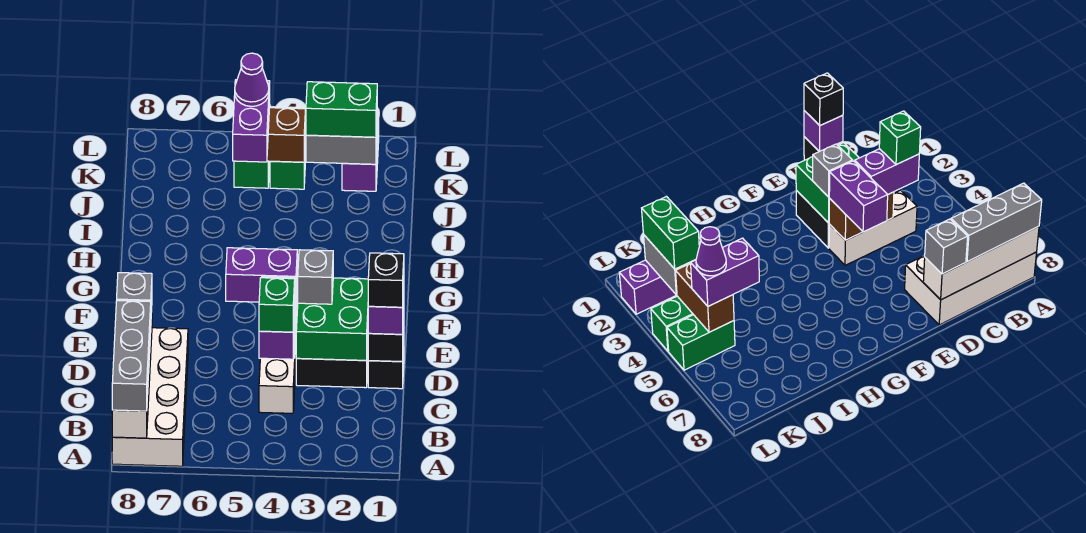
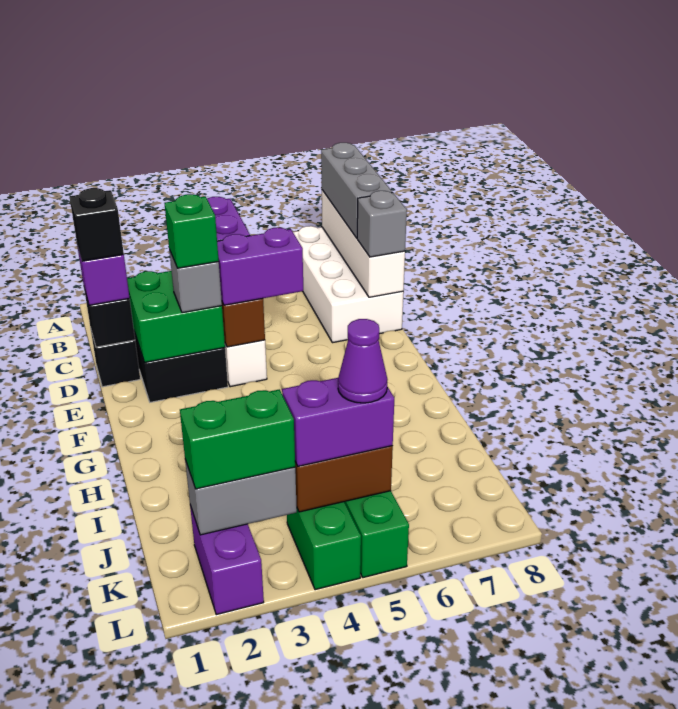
green 1x1 brick [259,278,295,332] -> green 1x1 brick moved to [165,194,219,268]
purple 1x2 brick [233,80,270,162] -> purple 1x2 brick turned to [282,378,394,466]

